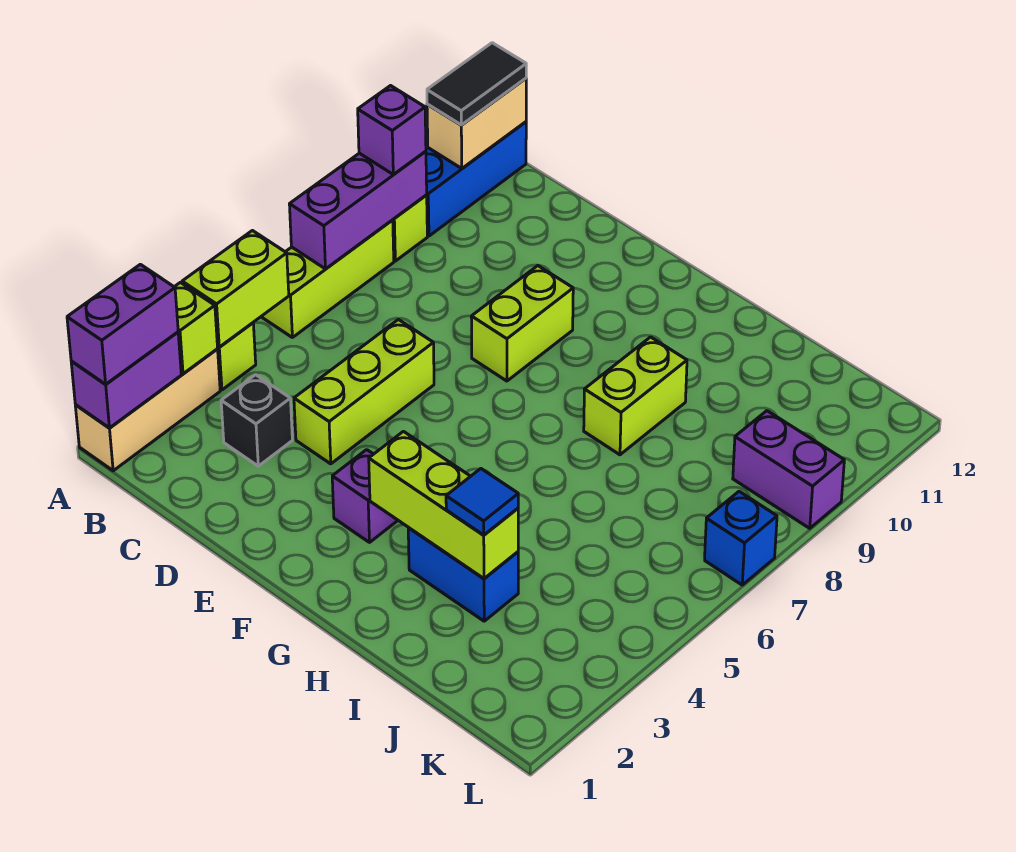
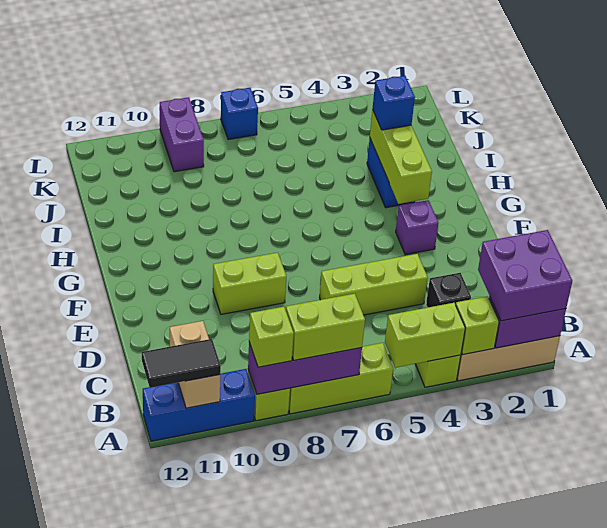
purple 1x2 brick [67,264,178,384] -> purple 2x2 brick [478,230,572,321]
purple 1x1 brick [358,86,426,175] -> lime 1x1 brick [249,307,294,367]
tan 1x2 brick [427,78,526,168] -> tan 1x2 brick turned to [170,321,220,408]
lime 1x2 brick [584,337,687,455] -> lime 1x2 brick moved to [286,294,365,360]
blue 1x1 tile [446,469,518,535] -> blue 1x1 brick [373,76,415,130]

